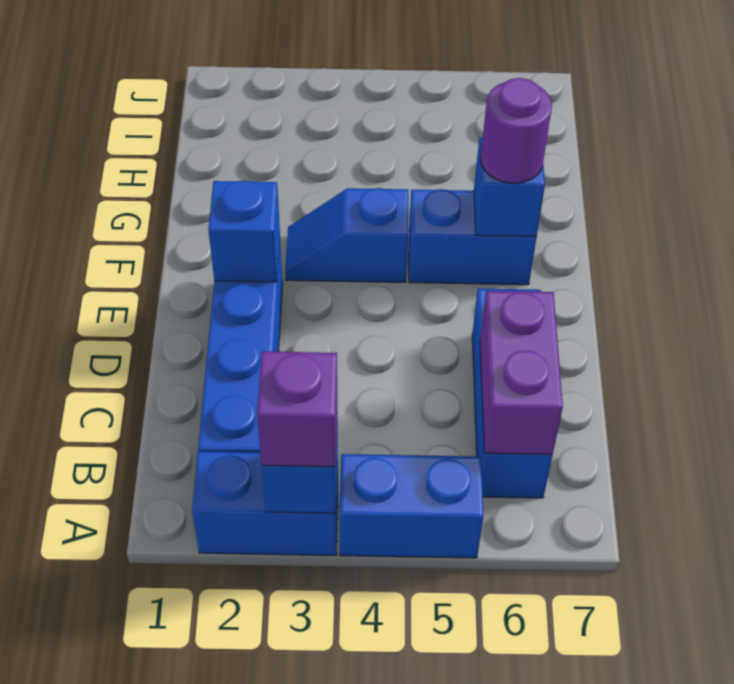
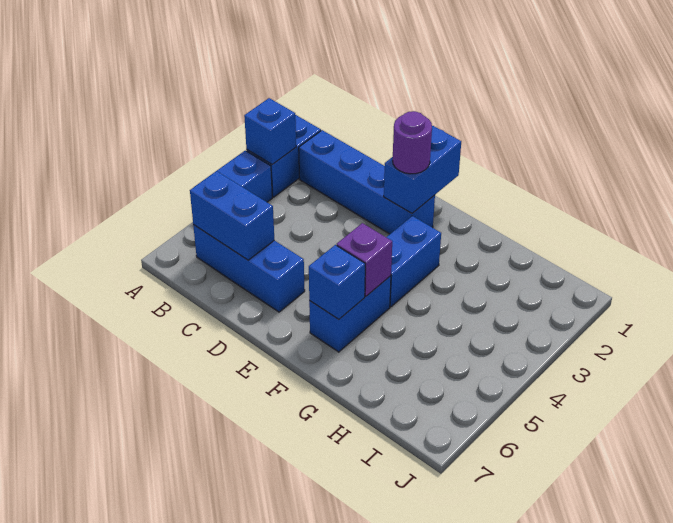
purple 1x1 brick [257,351,337,467] -> purple 1x1 brick moved to [337,223,392,296]
purple 1x2 brick [480,291,563,454] -> blue 1x2 brick [190,171,274,260]
blue 1x1 brick [208,181,280,282] -> blue 1x2 brick [384,126,461,213]
blue 1x2 slope [285,188,408,282] -> blue 1x2 brick [386,216,441,307]
purple 1x1 round brick [480,78,552,183] -> purple 1x1 round brick moved to [393,111,432,174]

